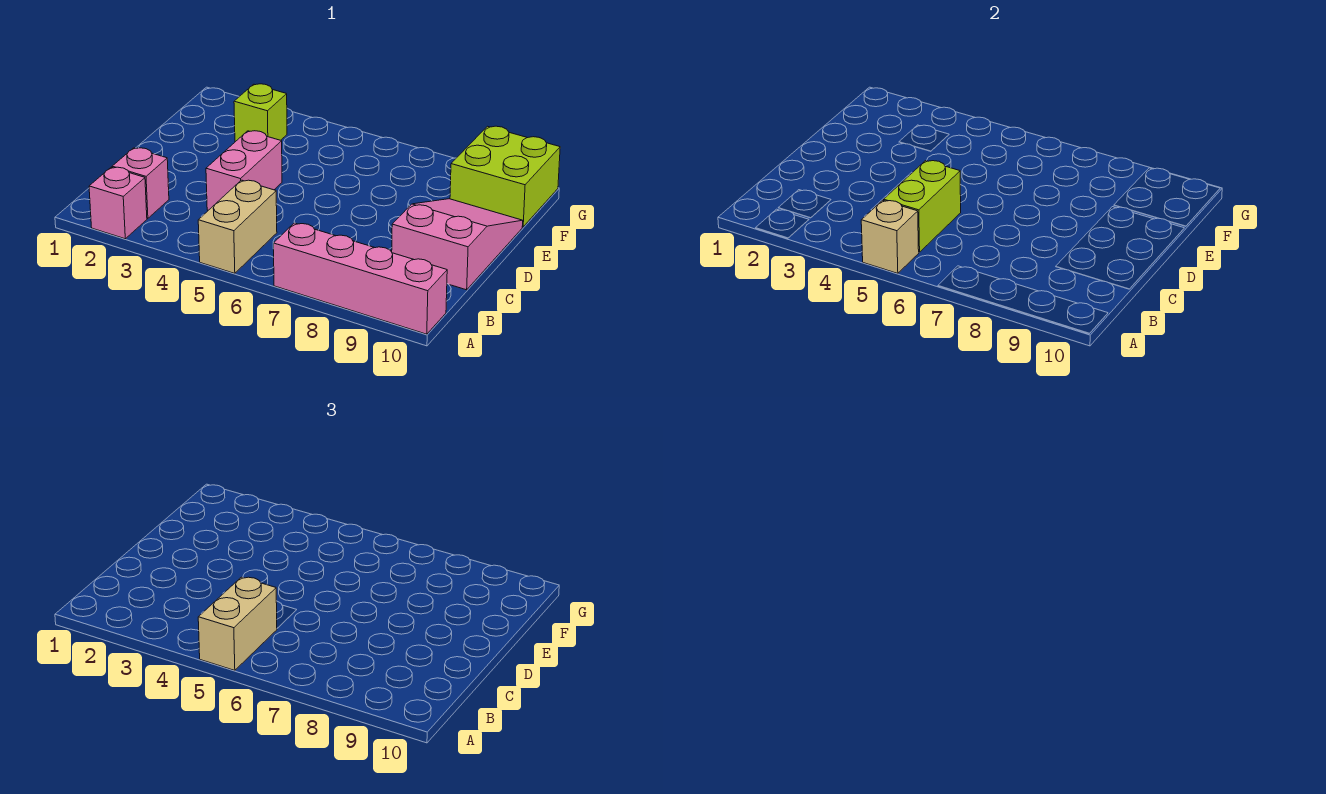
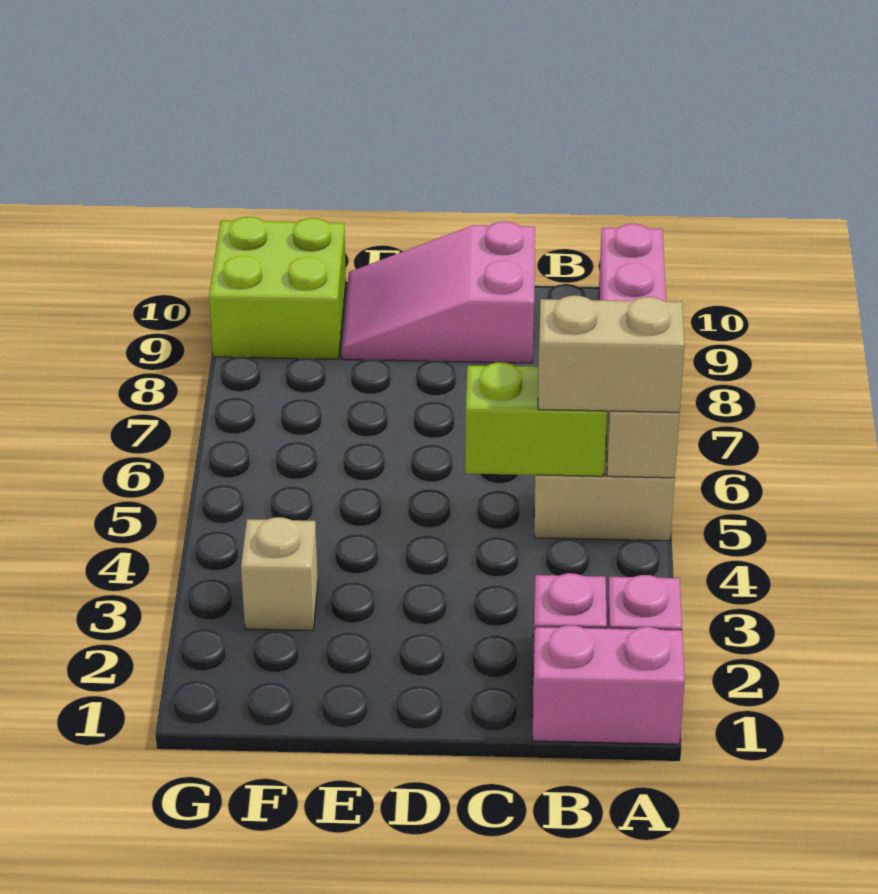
pink 1x2 brick [206,131,282,210] -> pink 1x2 brick moved to [533,625,685,744]
lime 1x1 brick [234,84,287,142] -> tan 1x1 brick [241,517,318,630]

